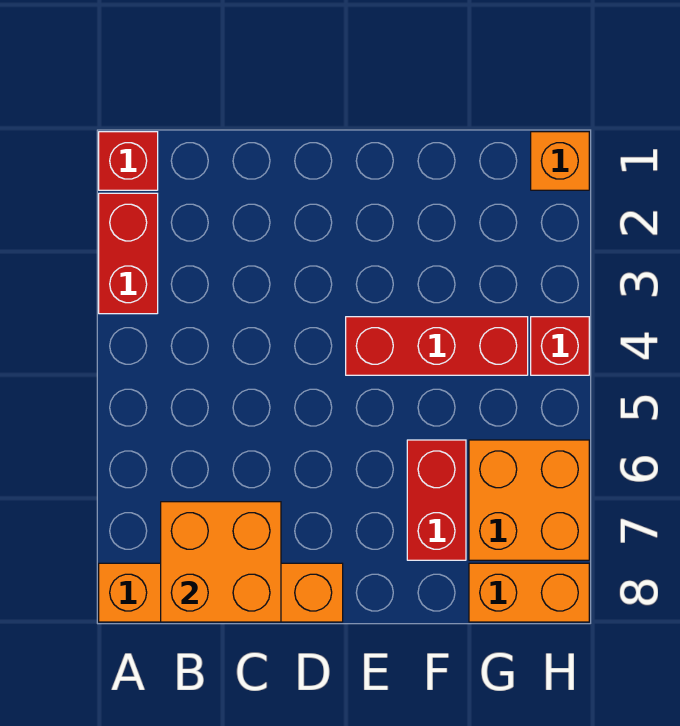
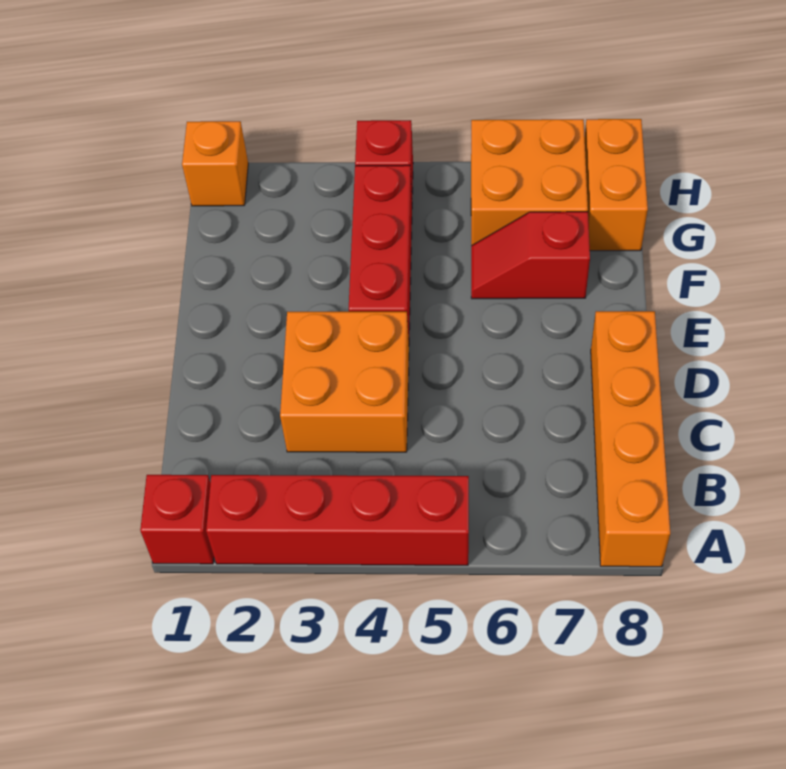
red 1x2 brick [99,193,158,314] -> red 1x4 brick [206,475,469,565]
orange 2x2 brick [161,502,281,622] -> orange 2x2 brick moved to [280,312,409,452]
red 1x2 brick [407,440,466,560] -> red 1x2 slope [471,212,590,299]

